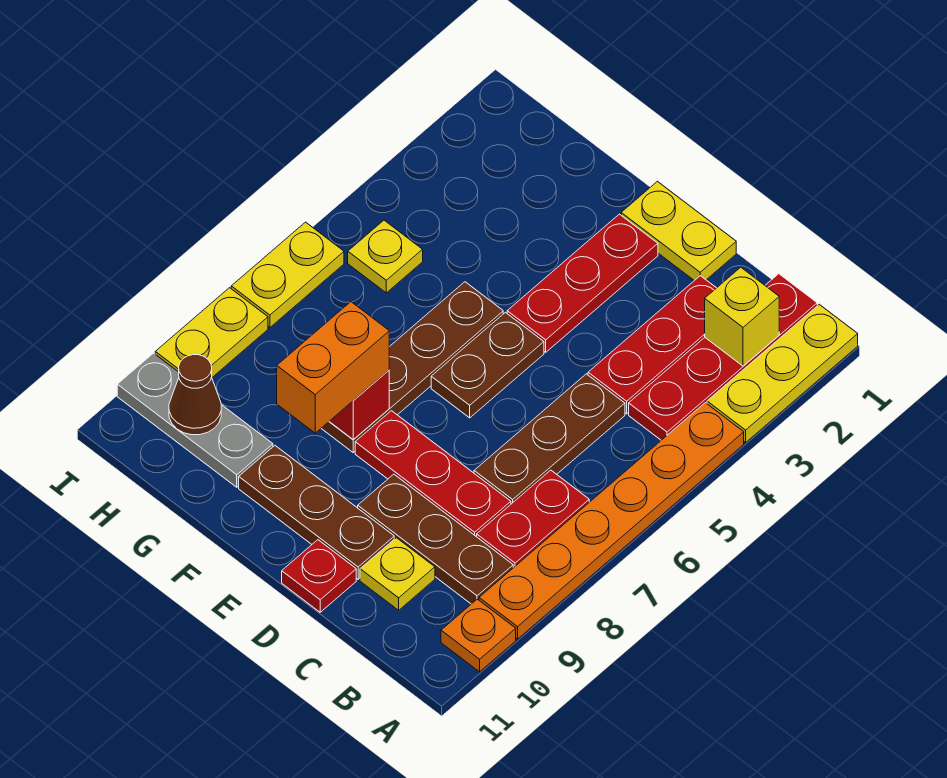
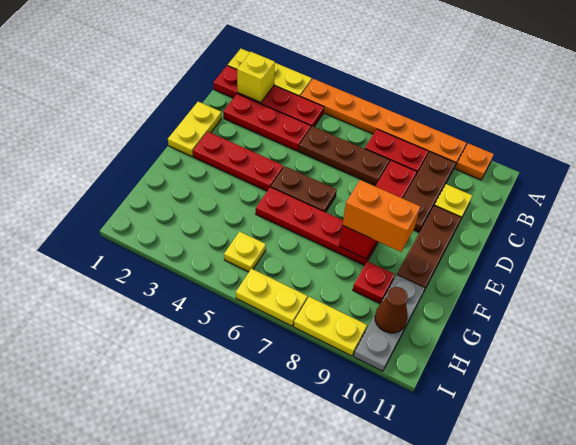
red 1x1 plate [282,540,356,612] -> red 1x1 plate moved to [353,261,395,304]
brown 1x4 plate [321,282,503,452] -> red 1x4 plate [256,187,378,265]

